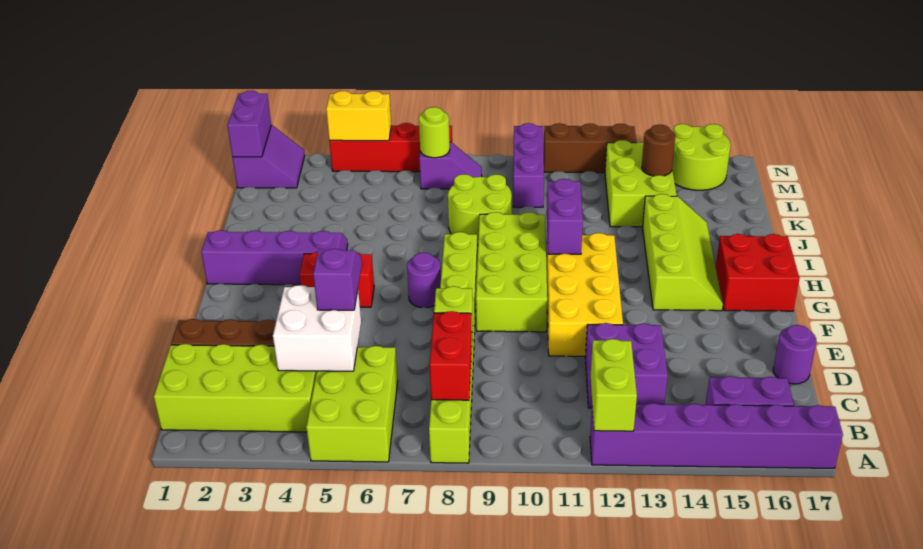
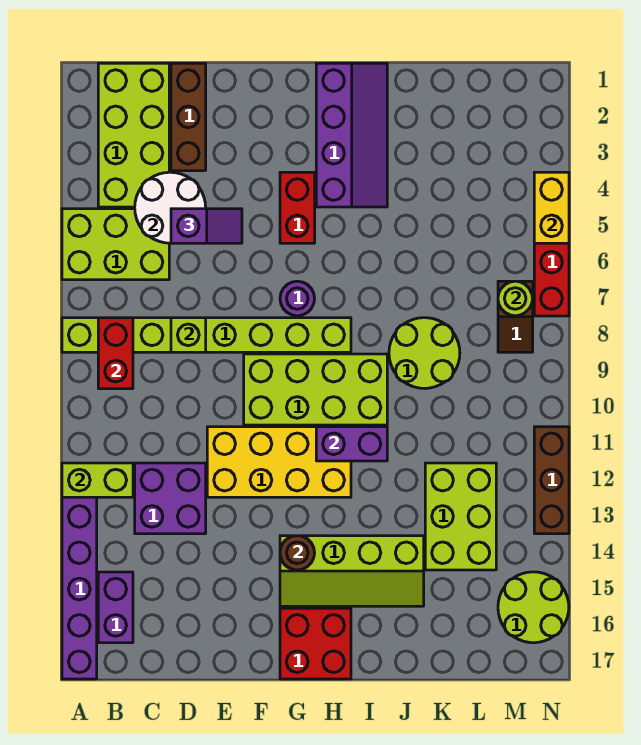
red 1x2 brick [430,311,472,400] -> red 1x2 brick turned to [98,318,133,389]
white 2x2 brick [273,285,361,371] -> white 2x2 round brick [135,172,206,243]
purple 1x1 round brick [773,325,816,384] -> none
lime 2x3 brick [605,140,677,227] -> lime 2x3 brick turned to [425,463,496,570]
purple 1x3 brick [513,123,544,207] -> none
brown 1x1 round brick [642,125,675,176] -> brown 1x1 round brick moved to [280,536,315,570]
purple 2x2 slope [233,125,305,188] -> none
purple 1x2 brick [227,91,271,157] -> none
purple 1x2 slope [419,142,482,189] -> brown 1x2 slope [498,281,533,352]

